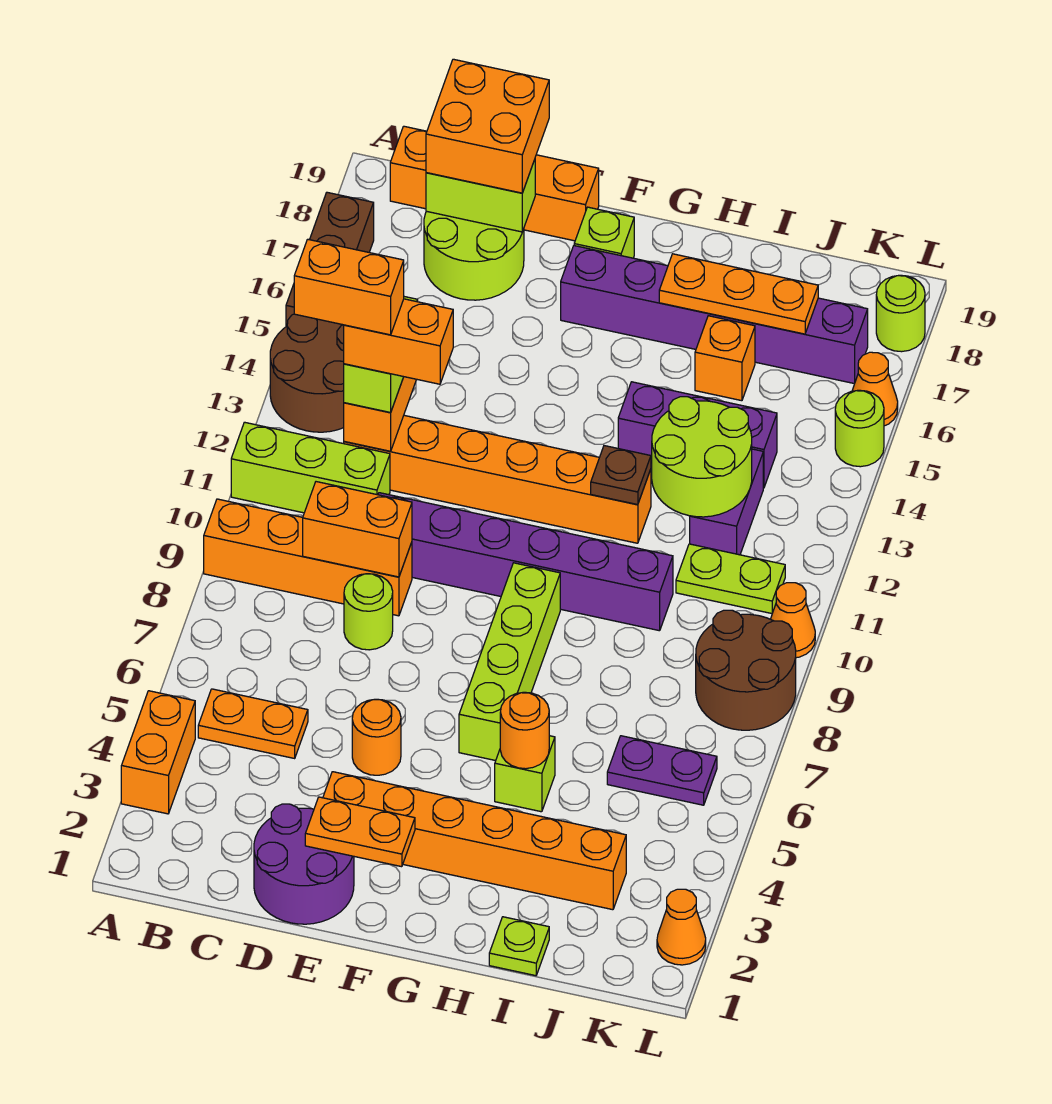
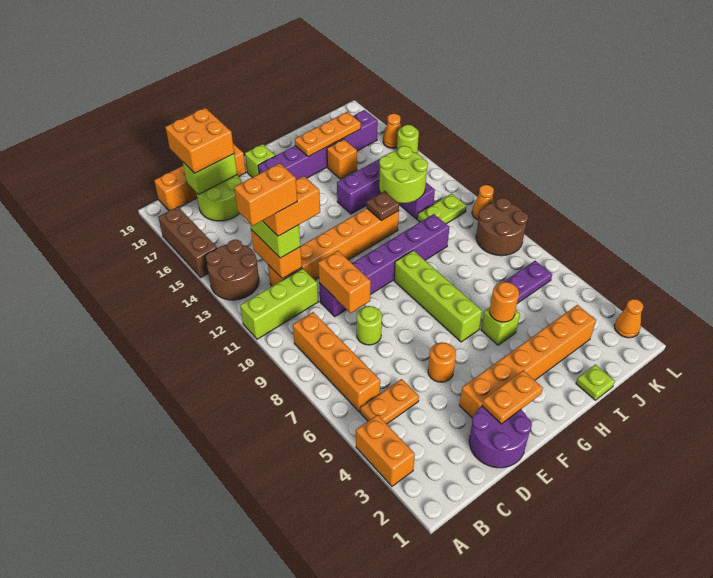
orange 1x4 brick [204,499,412,616] -> orange 1x4 brick turned to [293,312,380,412]
orange 1x2 brick [303,482,412,577] -> orange 1x2 brick turned to [318,251,371,313]
lime 1x1 round brick [876,275,925,352] -> none

